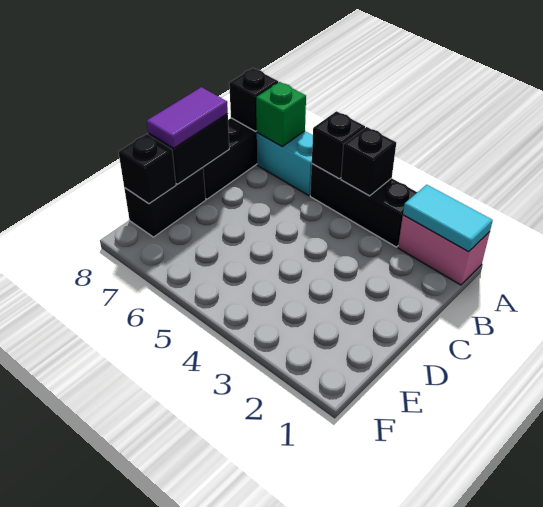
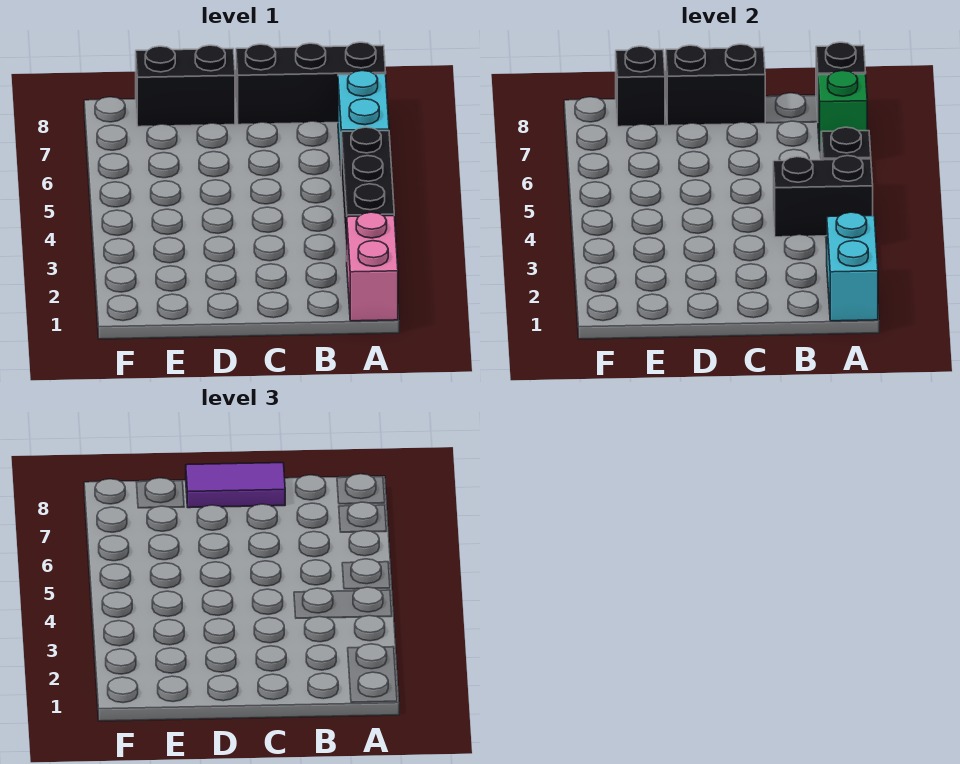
cyan 1x2 tile [403,185,493,252] -> cyan 1x2 brick [827,212,878,321]
black 1x1 brick [341,127,396,196] -> black 1x2 brick [773,156,873,237]

